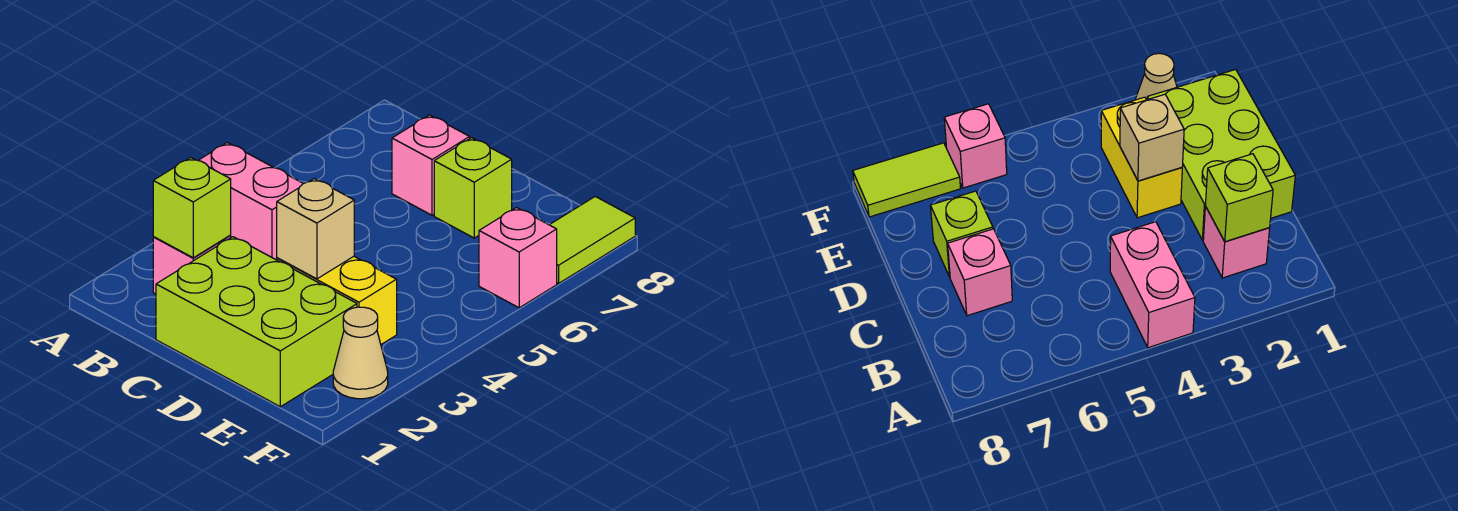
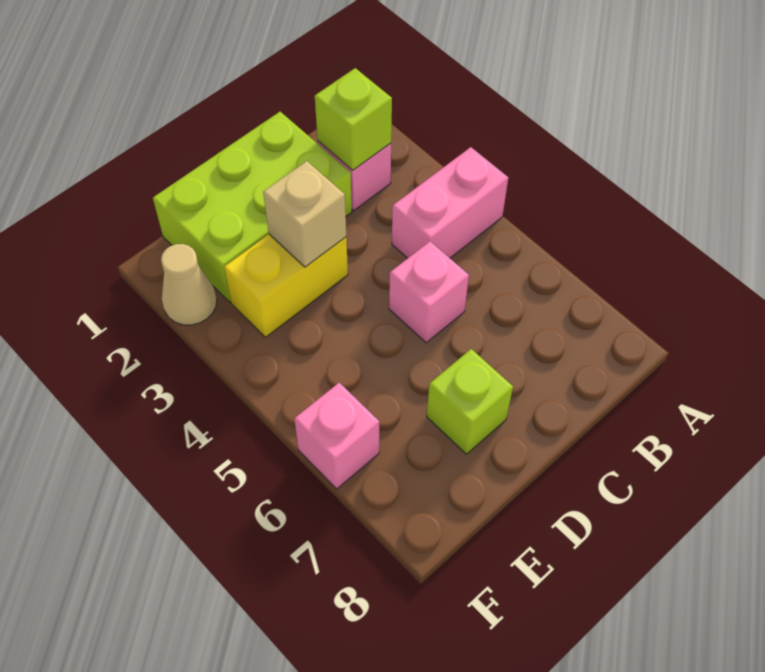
pink 1x1 brick [392,115,470,215] -> pink 1x1 brick moved to [389,241,469,343]
lime 1x2 tile [550,196,635,284] -> none

